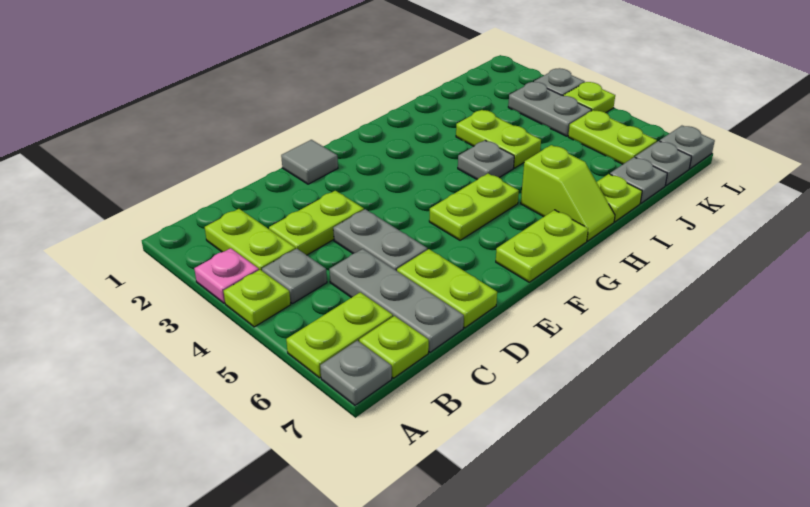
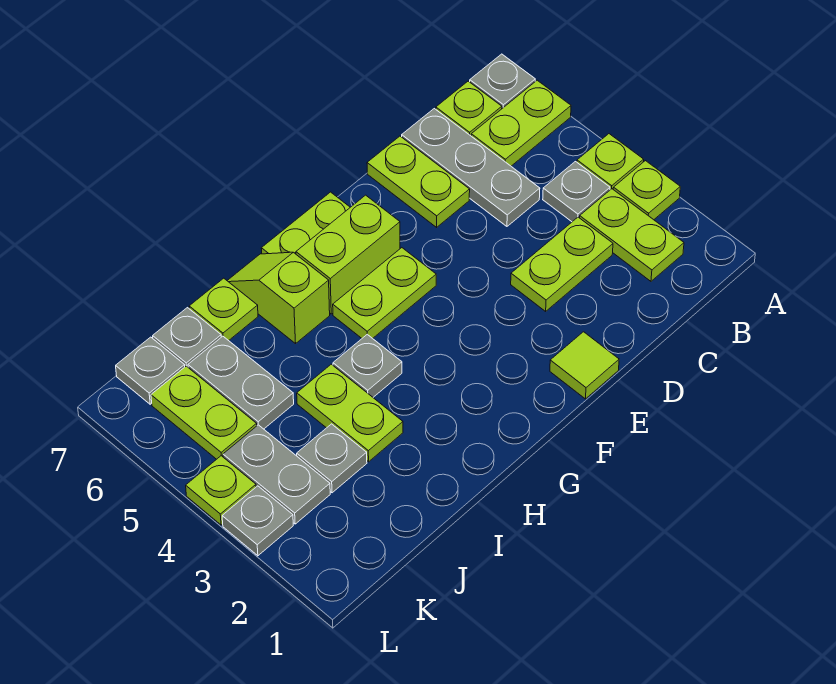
pink 1x1 plate [194,248,259,303] -> lime 1x1 plate [613,161,680,220]
grey 1x2 plate [333,209,427,271] -> grey 1x2 plate moved to [188,336,294,429]
grey 1x1 tile [281,140,338,184] -> lime 1x1 tile [550,332,619,399]
none -> lime 1x2 brick [296,195,400,314]
grey 1x1 plate [660,126,715,169] -> grey 1x1 plate moved to [297,424,367,493]

